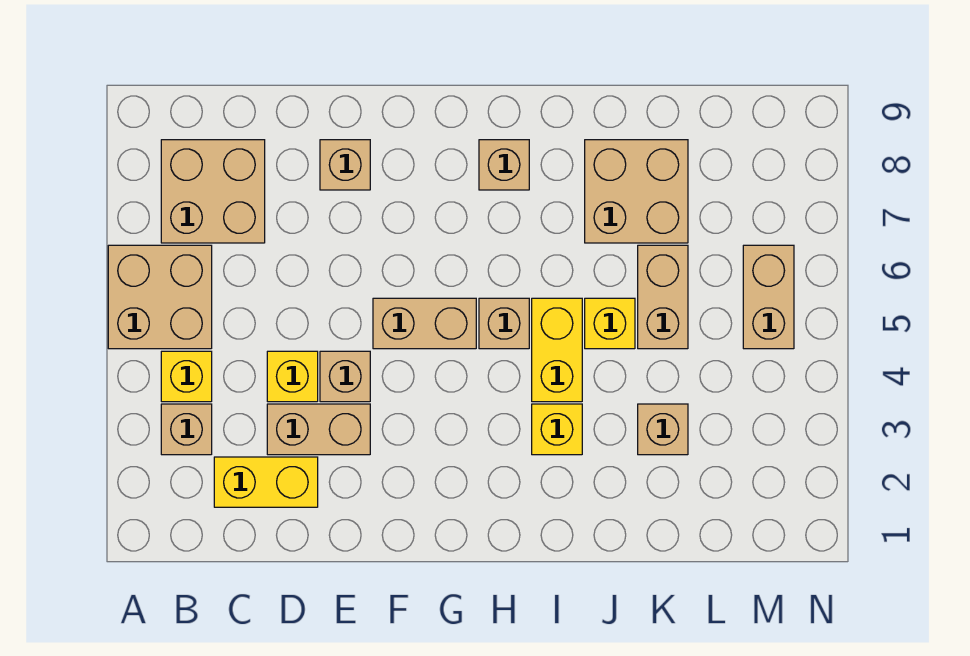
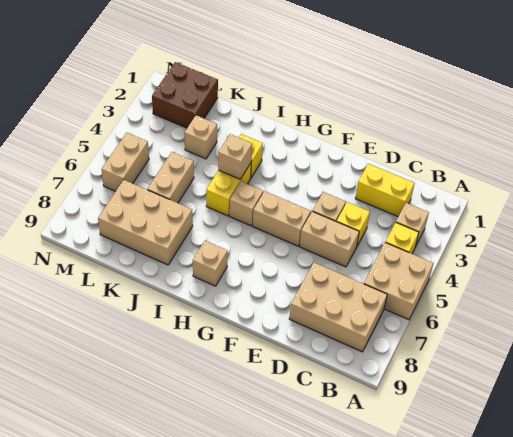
tan 2x2 brick [161,140,265,243] -> tan 2x3 brick [289,263,387,352]
tan 1x2 brick [267,404,370,455] -> tan 1x2 brick moved to [300,211,359,267]
tan 1x1 brick [320,140,370,190] -> tan 1x1 brick moved to [218,134,252,179]
yellow 1x1 brick [585,298,635,349] -> none
tan 2x2 brick [585,140,688,243] -> tan 2x3 brick [98,180,193,265]
none -> brown 2x2 brick [152,62,218,128]

